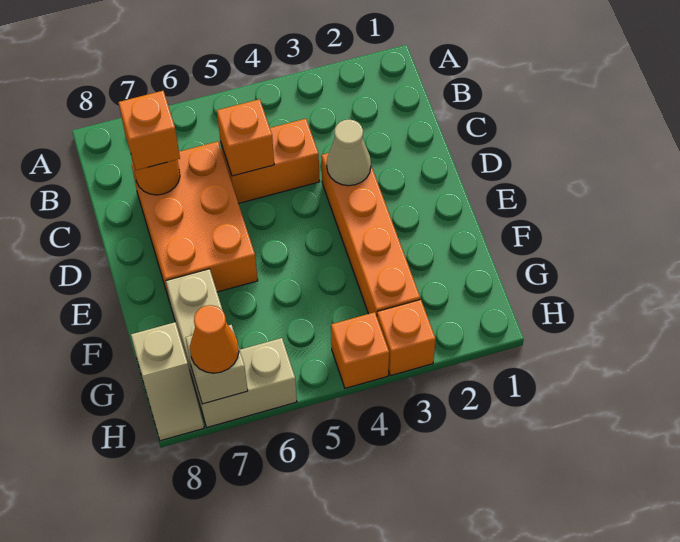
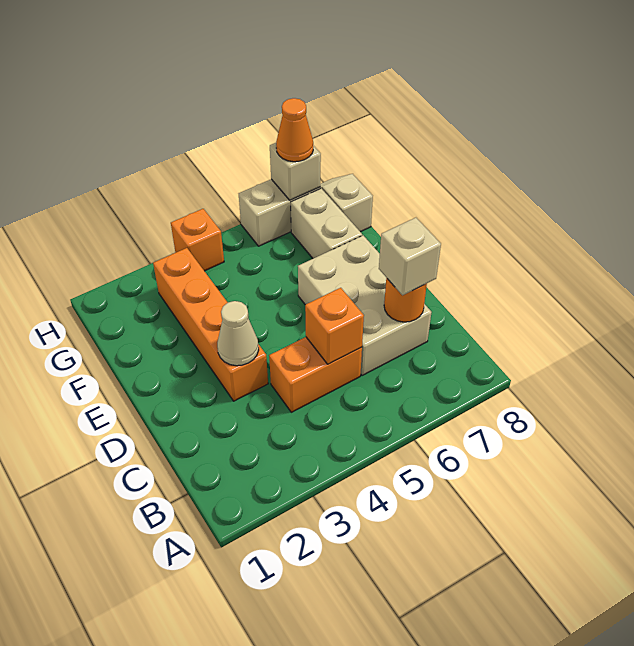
orange 2x3 brick [131,142,258,302] -> tan 2x3 brick [298,235,432,376]
orange 1x1 brick [119,91,180,170] -> tan 1x1 brick [379,218,441,295]
orange 1x1 brick [377,300,436,376] -> none

